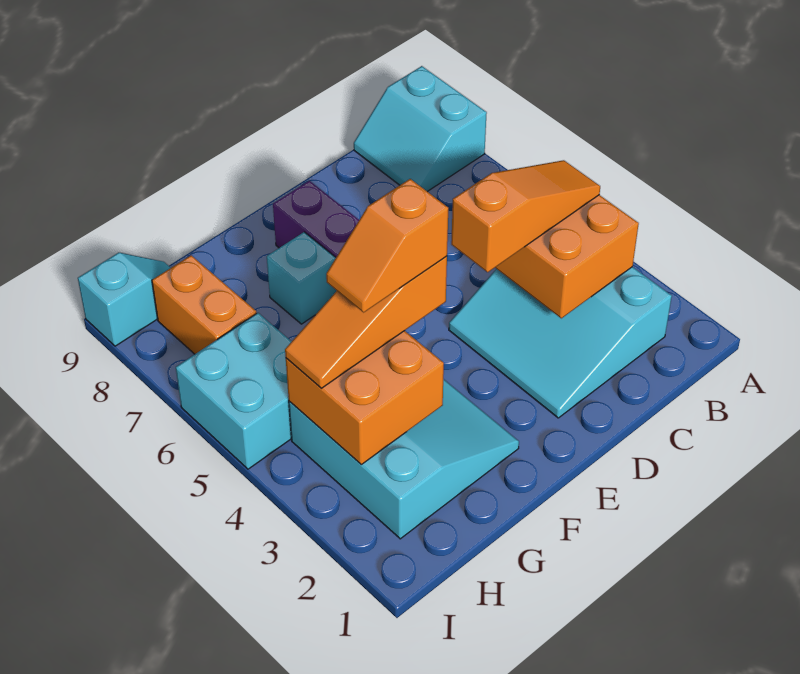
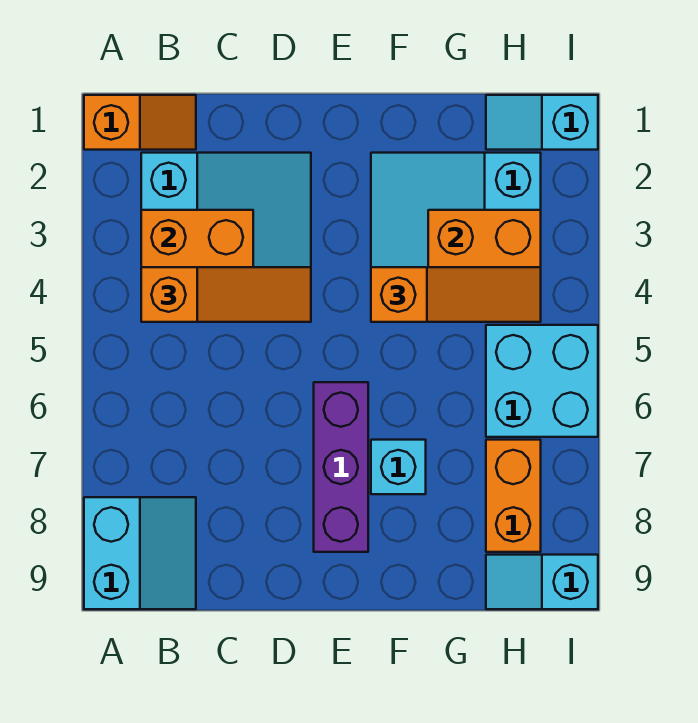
orange 1x3 slope [451,160,600,272] -> orange 1x3 slope turned to [141,267,311,322]
orange 1x2 slope [326,179,448,312] -> orange 1x2 slope moved to [84,95,196,150]
none -> cyan 1x2 slope [486,95,598,150]

